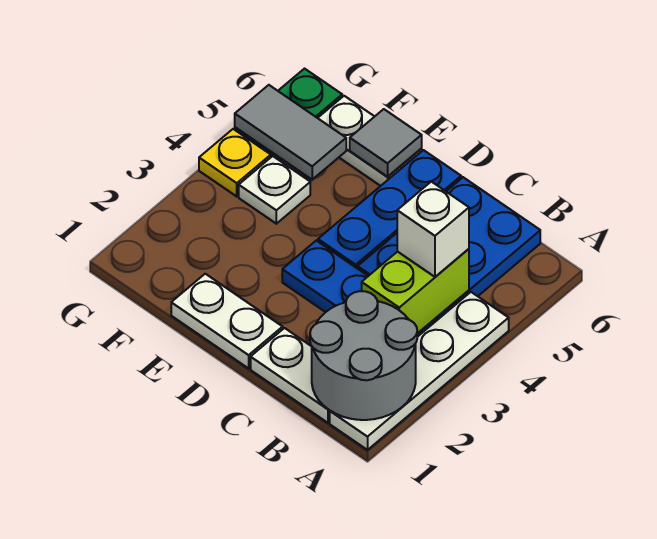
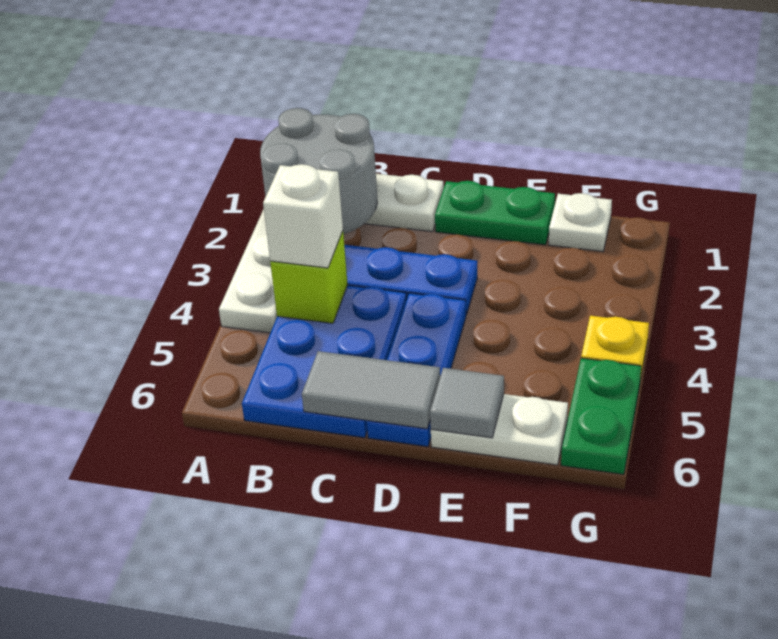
lime 1x2 brick [362,249,469,334] -> lime 1x1 brick [270,231,348,323]
white 1x2 plate [171,274,283,368] -> green 1x2 plate [435,181,555,245]
white 1x1 plate [239,156,310,224] -> white 1x1 plate moved to [549,193,612,252]
grey 1x2 tile [235,85,346,180] -> grey 1x2 tile moved to [302,351,440,429]

